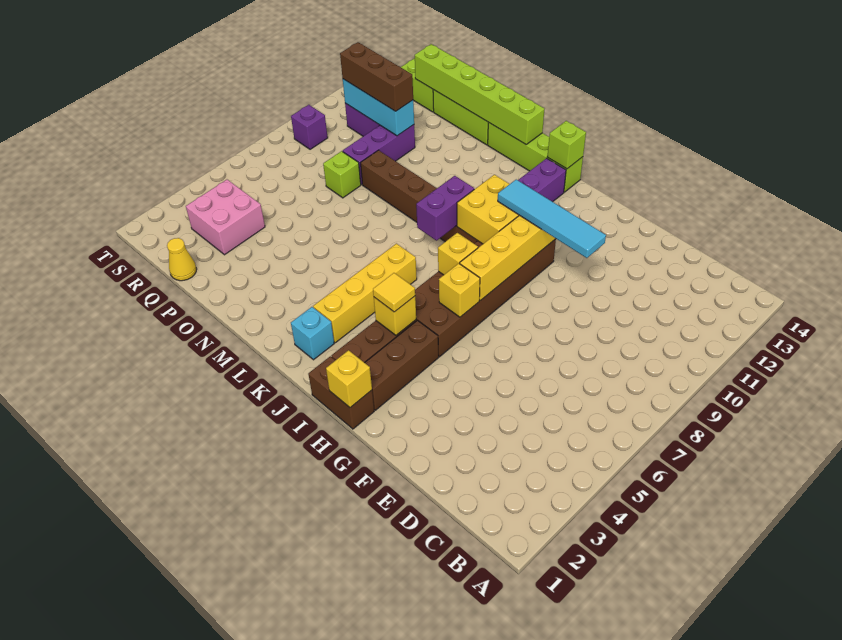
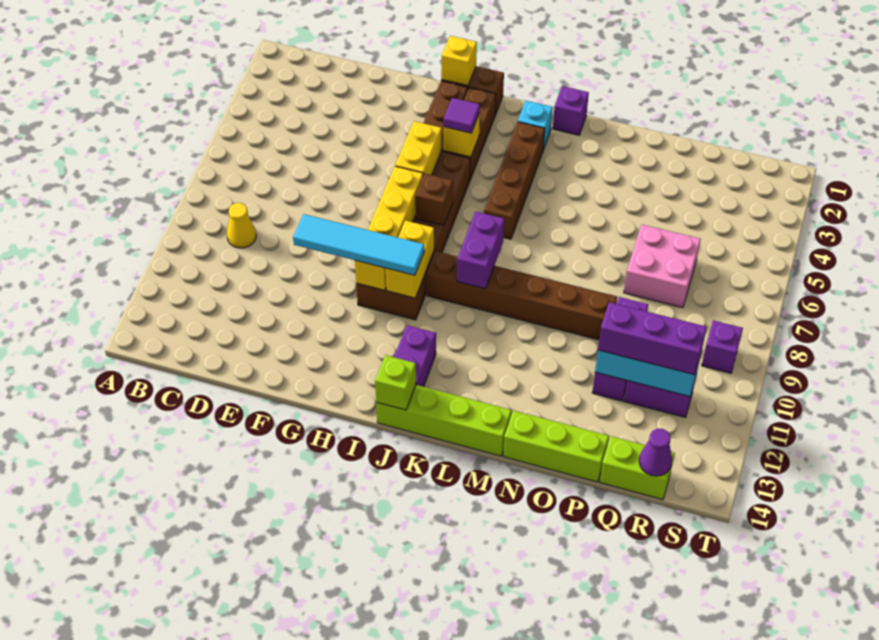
yellow 1x1 brick [439,263,480,317] -> yellow 1x2 brick [395,121,442,175]
yellow 1x1 tile [373,273,415,312] -> purple 1x1 tile [443,98,480,133]
yellow 1x1 brick [438,233,478,275] -> brown 1x1 brick [415,174,453,225]
yellow 2x2 brick [457,175,519,244] -> yellow 1x2 brick [386,220,434,298]
yellow 1x4 brick [313,244,417,343] -> brown 1x4 brick [484,122,545,239]
none -> purple 1x1 brick [553,86,589,135]
lime 1x6 brick [415,44,544,144] -> none
lime 1x1 brick [323,151,361,198] -> none
brown 1x3 brick [340,42,413,111] -> purple 1x3 brick [598,302,707,375]
yellow 1x1 cone [167,238,197,281] -> yellow 1x1 cone moved to [227,203,256,248]
pink 2x2 brick [186,180,265,255] -> pink 2x2 brick moved to [624,225,701,308]
none -> purple 1x1 cone [639,429,672,476]

